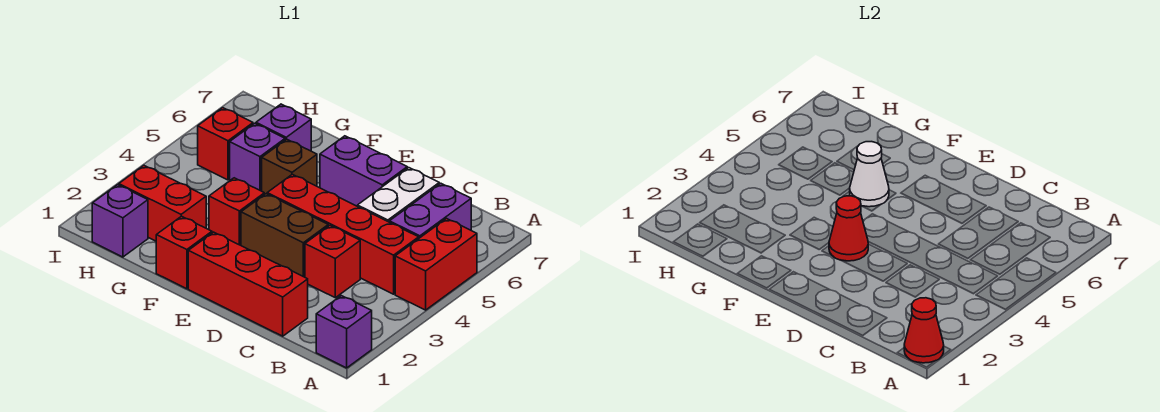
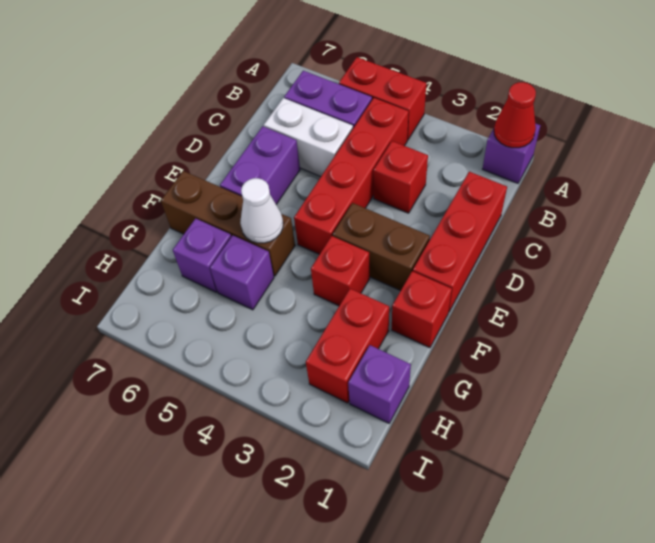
brown 1x2 brick [241,194,328,277] -> brown 1x2 brick turned to [333,203,430,291]
red 1x1 cone [829,196,868,261] -> none
brown 1x1 brick [262,139,317,195] -> brown 1x3 brick [161,171,295,276]
red 1x1 brick [198,108,253,180] -> none

